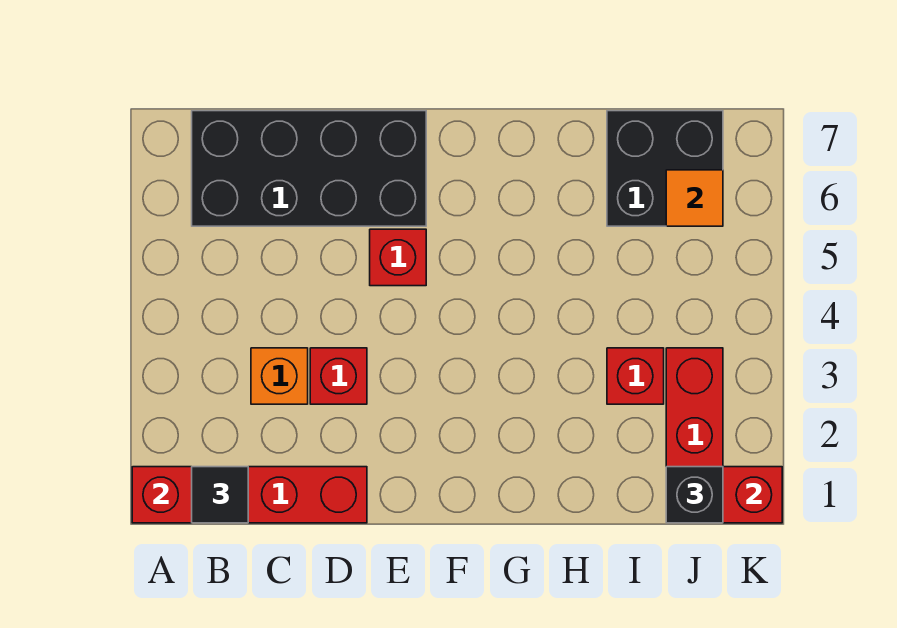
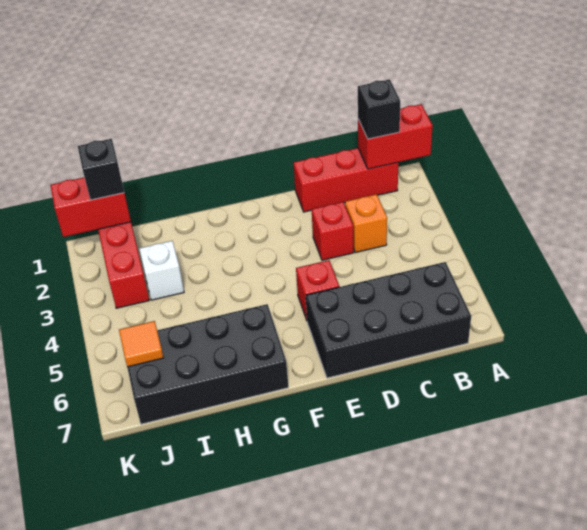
black 1x1 tile [192,467,248,523] -> black 1x1 brick [358,79,400,139]
red 1x1 brick [607,348,664,404] -> white 1x1 brick [139,241,184,300]
black 2x2 brick [607,111,723,226] -> black 2x4 brick [127,304,288,424]

